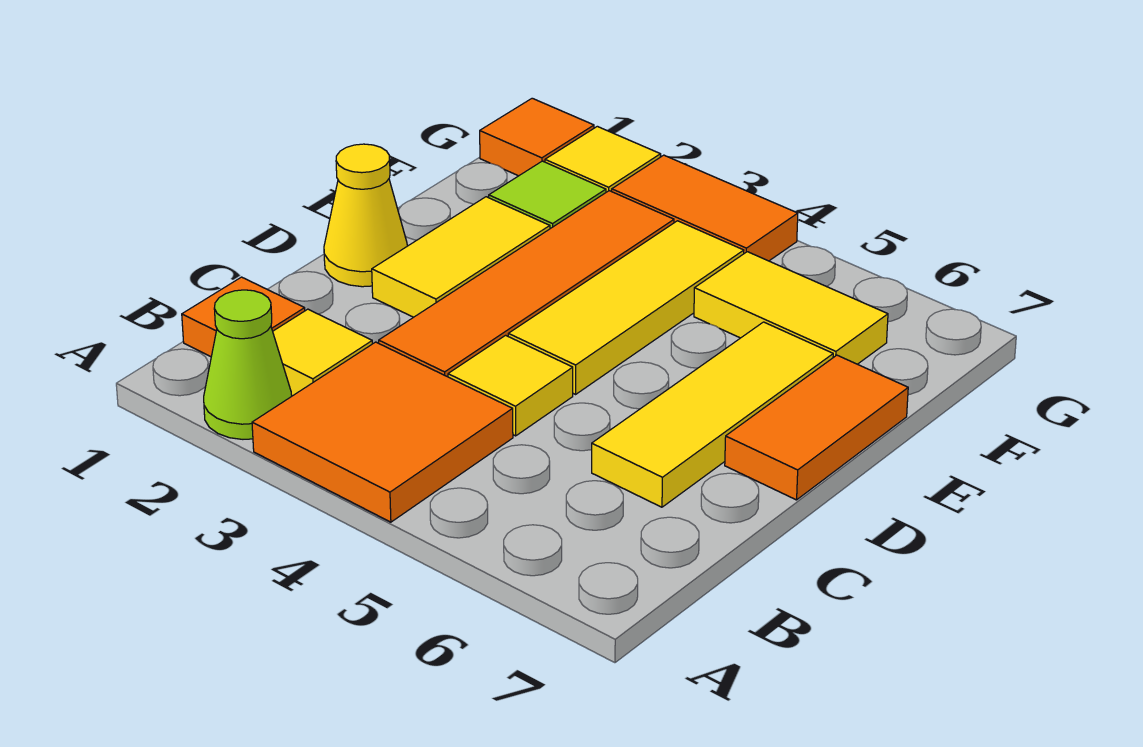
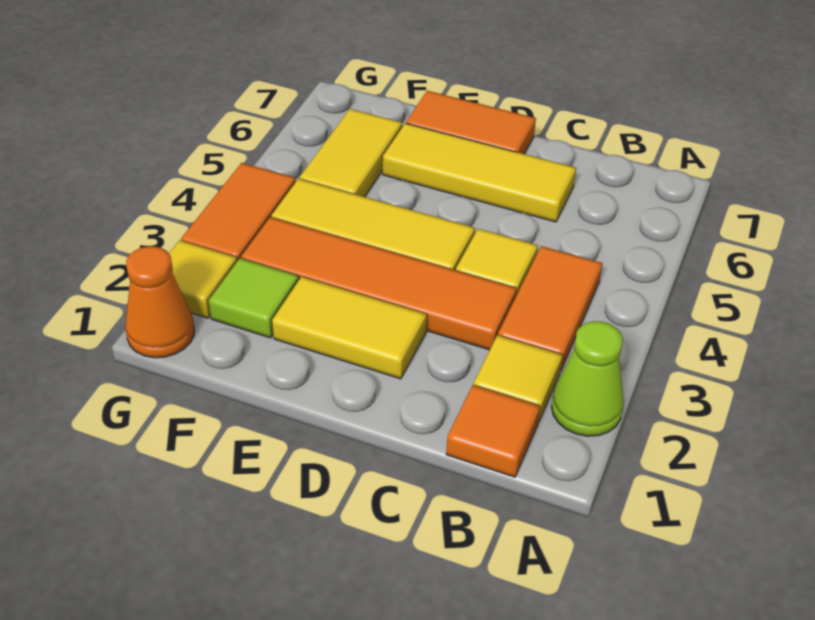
orange 2x2 tile [252,342,513,522] -> orange 1x2 tile [498,246,603,371]
yellow 1x1 cone [324,144,407,287] -> none
orange 1x1 tile [480,98,594,176] -> orange 1x1 cone [125,246,194,358]

